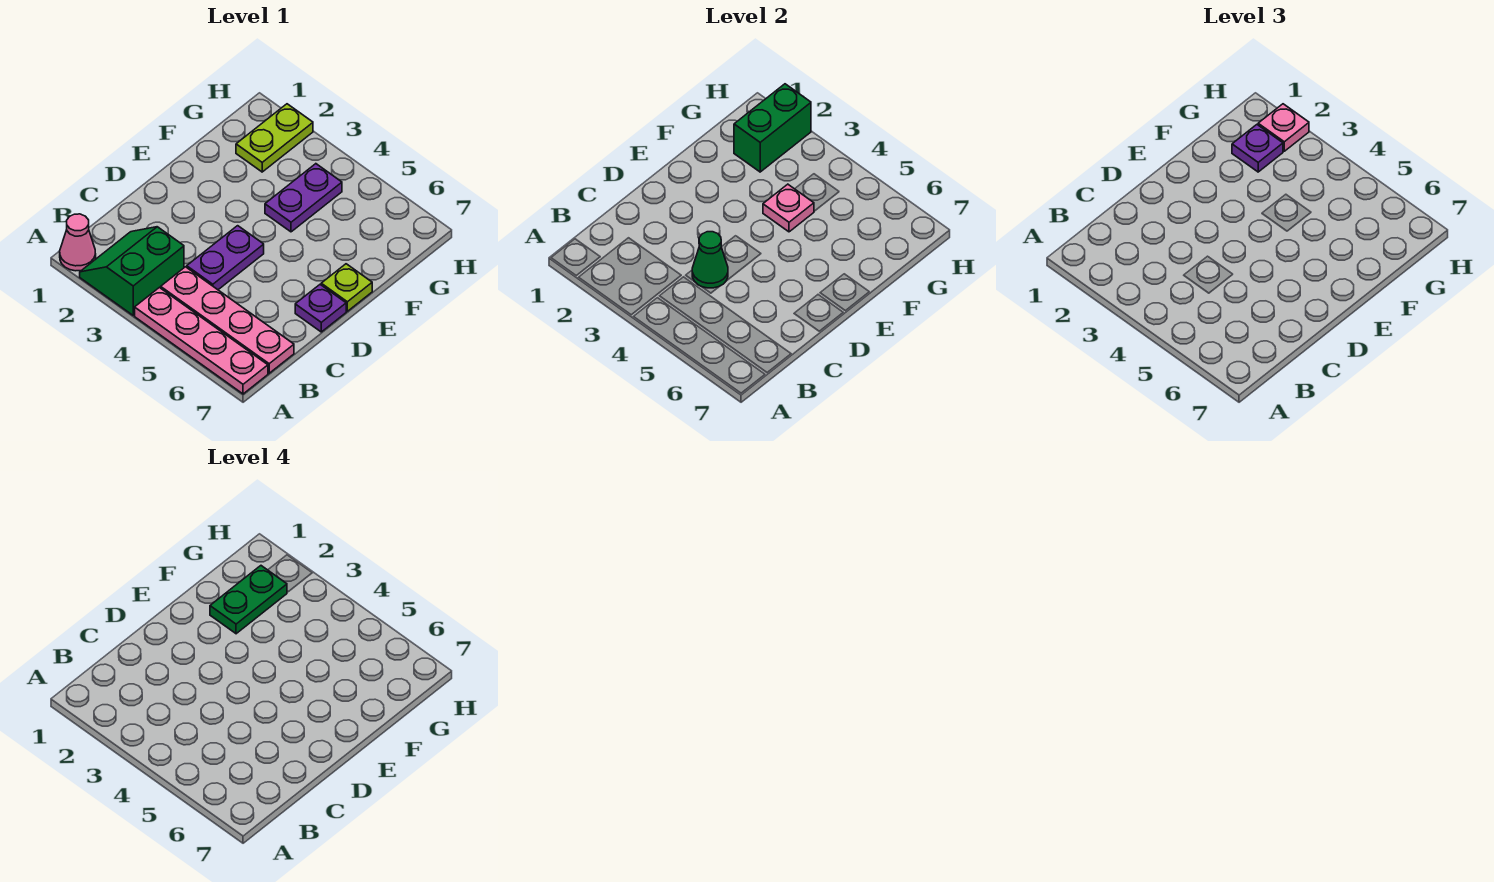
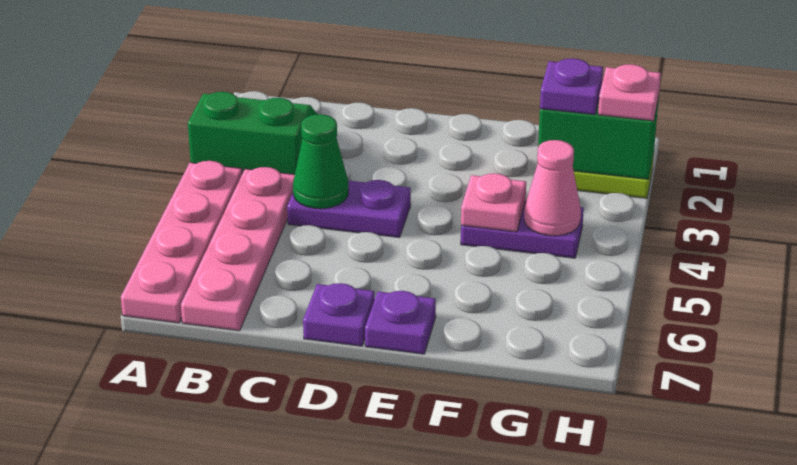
pink 1x1 cone [60,214,96,271] -> pink 1x1 cone moved to [524,140,581,236]
lime 1x1 plate [321,264,372,311] -> purple 1x1 plate [365,291,436,354]
green 1x2 plate [210,566,287,634] -> none

